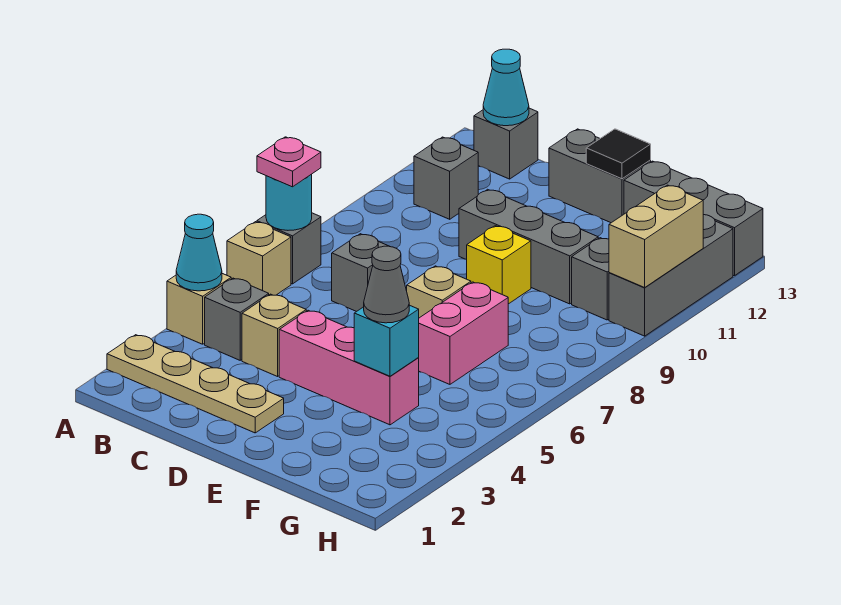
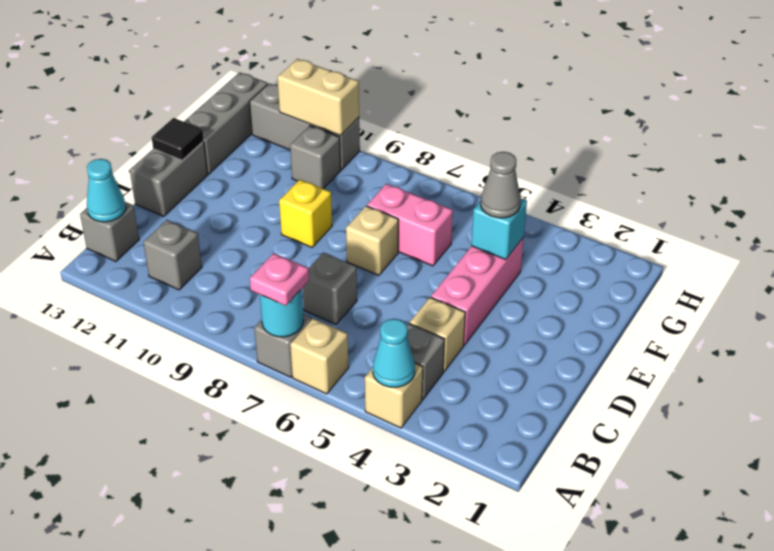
tan 1x4 plate [107,335,284,433] -> none
grey 1x3 brick [459,189,598,304] -> none

